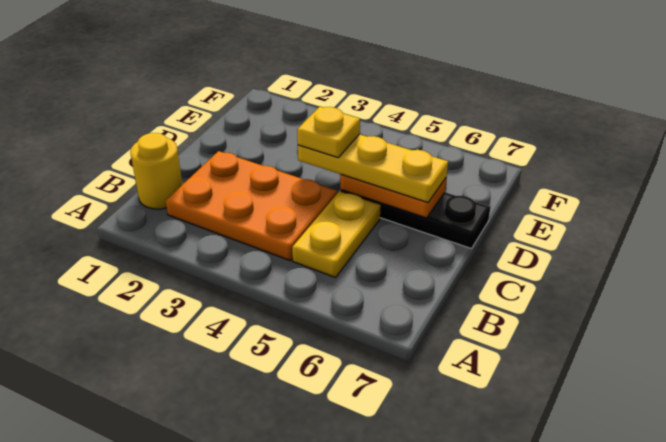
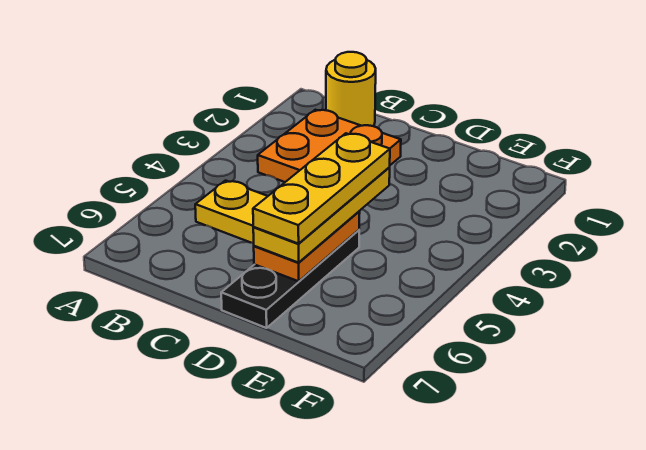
orange 2x3 plate [166,151,337,261] -> orange 2x2 plate [258,110,401,182]
yellow 1x1 plate [297,107,360,157] -> yellow 1x3 plate [253,133,390,244]

